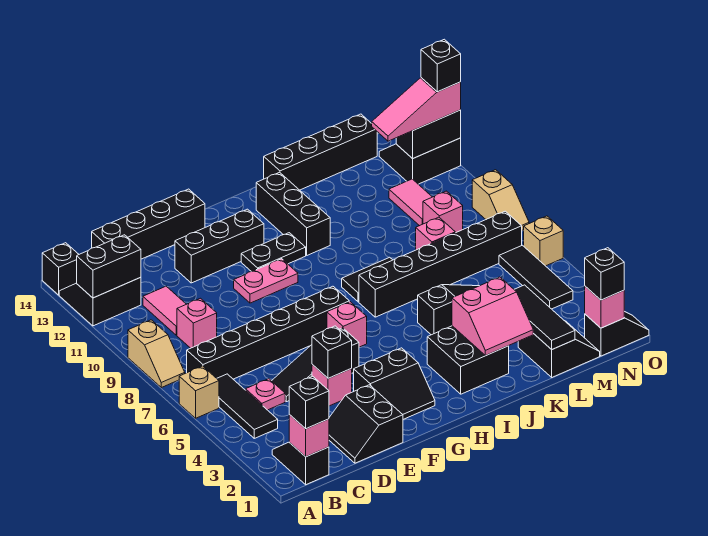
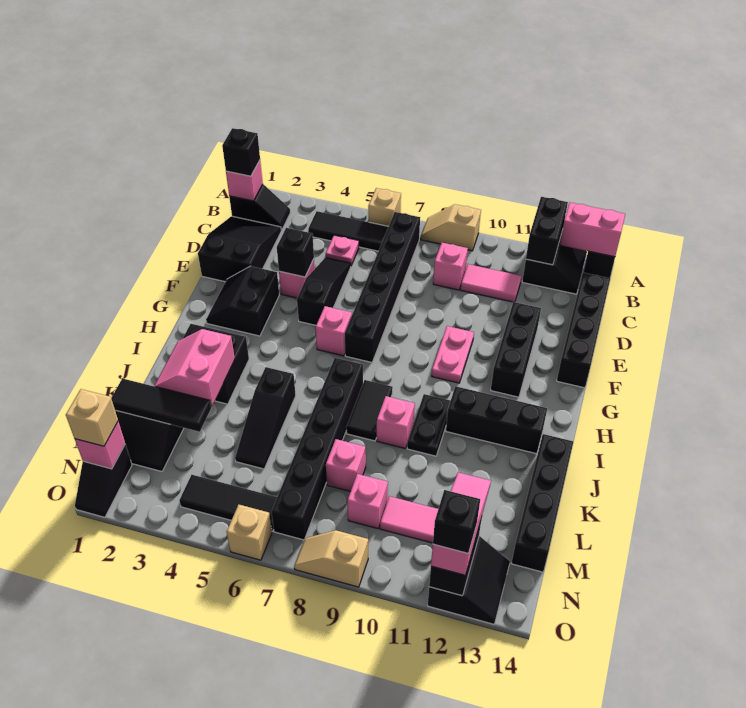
none -> pink 1x2 brick [560,203,625,257]
black 2x2 slope [329,385,403,463] -> black 2x3 slope [198,216,281,282]
black 1x2 plate [241,233,306,272] -> black 1x2 plate moved to [407,394,451,456]
none -> pink 1x1 brick [377,396,415,449]
black 1x1 brick [585,248,624,300] -> tan 1x1 brick [66,389,118,446]

